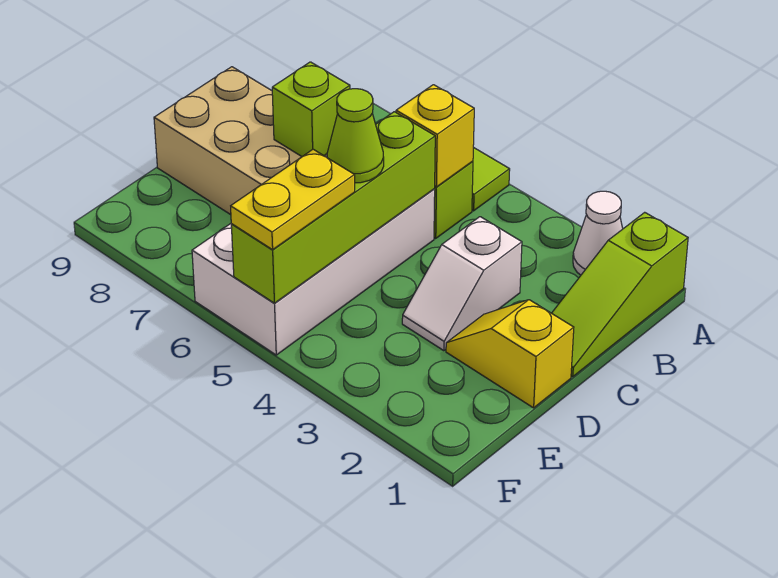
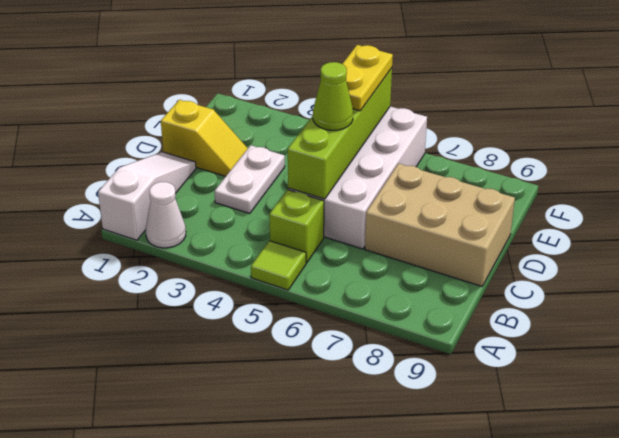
lime 1x3 slope [552,212,688,377] -> white 1x3 slope [98,152,196,240]
yellow 1x1 brick [396,85,474,187] -> none
white 1x2 slope [402,217,522,351] -> white 1x2 plate [215,145,285,213]
lime 1x1 brick [272,62,350,157] -> none

